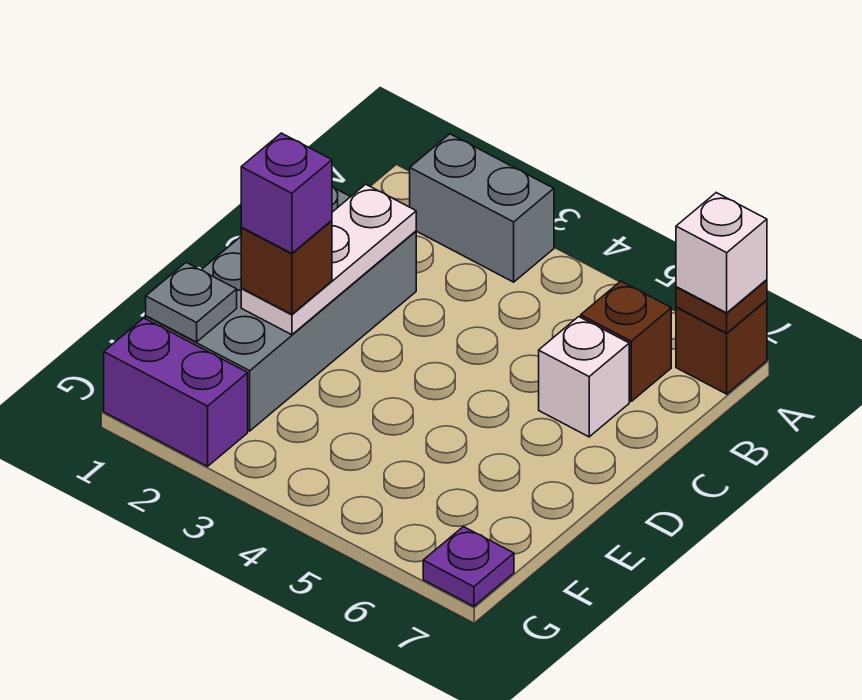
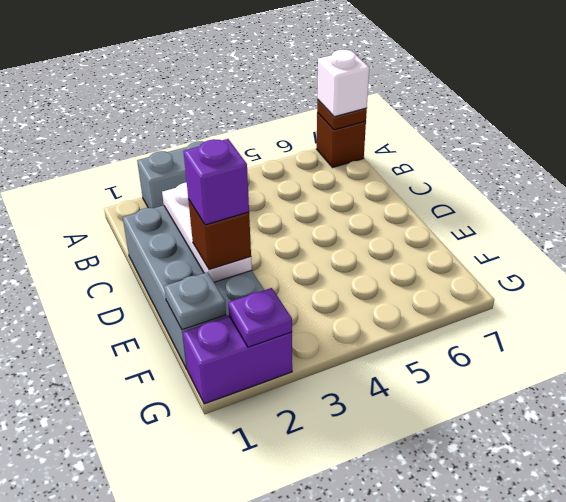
brown 1x1 brick [581,281,671,401] -> none
white 1x1 brick [539,317,629,437] -> none
purple 1x1 plate [423,527,514,606] -> purple 1x1 plate moved to [228,288,292,347]

